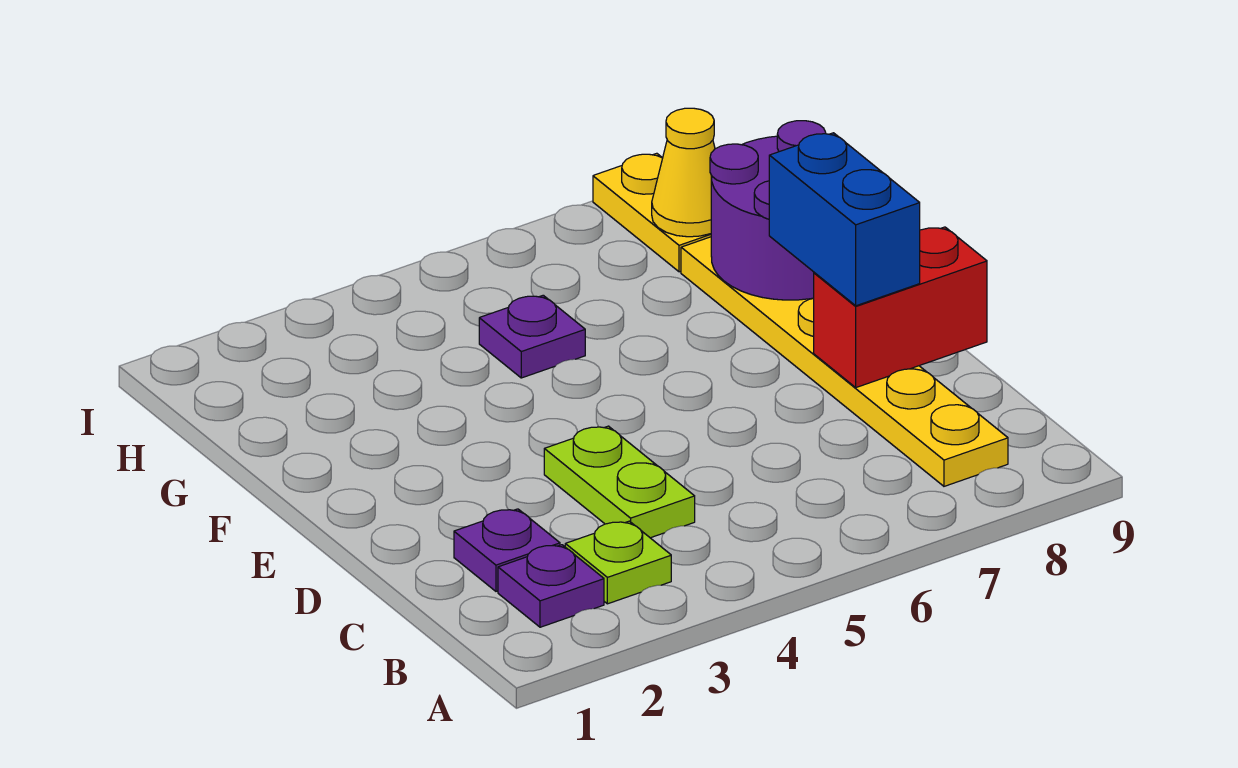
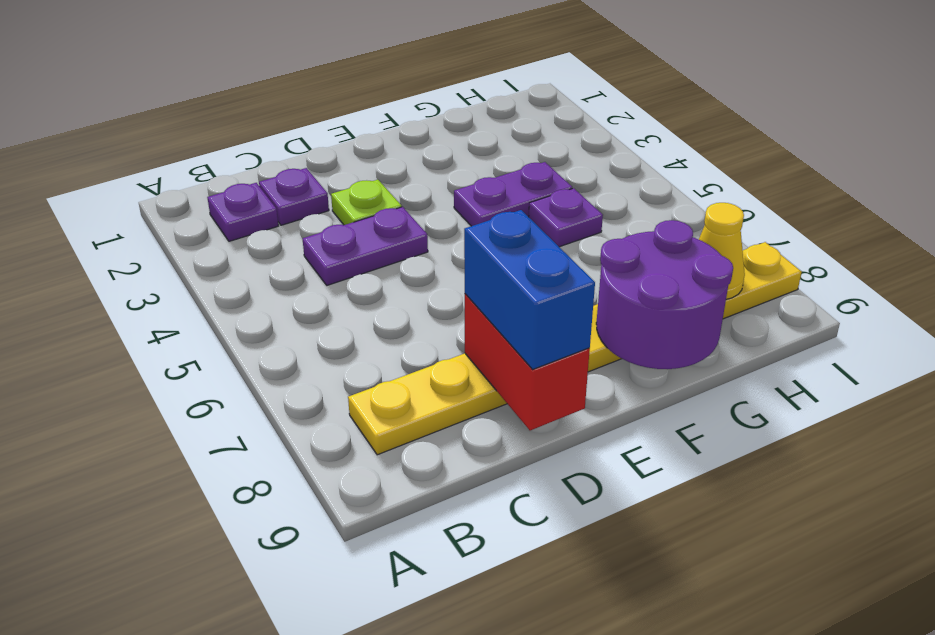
lime 1x1 plate [565,521,671,604] -> lime 1x1 plate moved to [331,180,402,225]
lime 1x2 plate [544,426,695,538] -> purple 1x2 plate [303,207,428,285]
blue 1x2 brick [769,133,920,306] -> blue 1x2 brick turned to [464,210,595,369]
none -> purple 1x2 plate [454,162,572,226]

